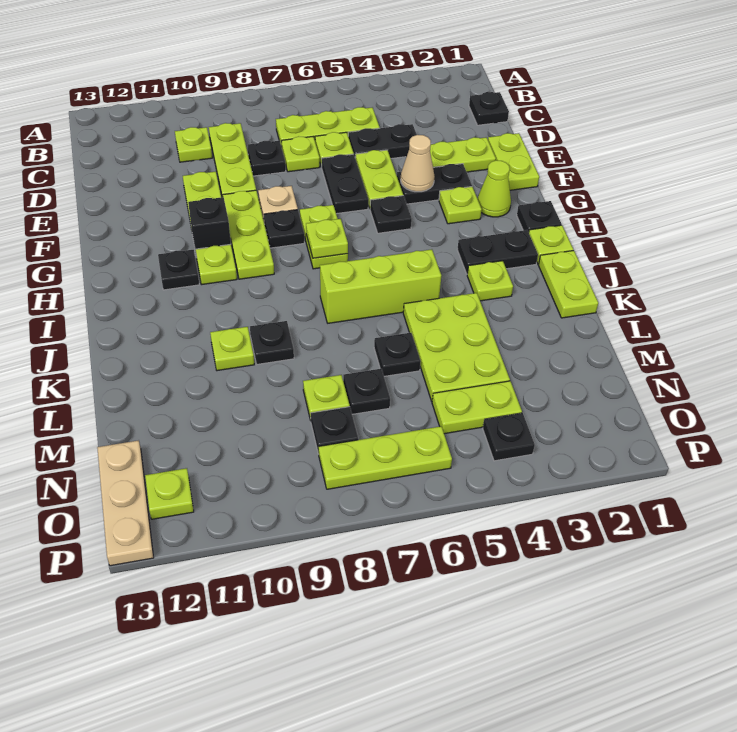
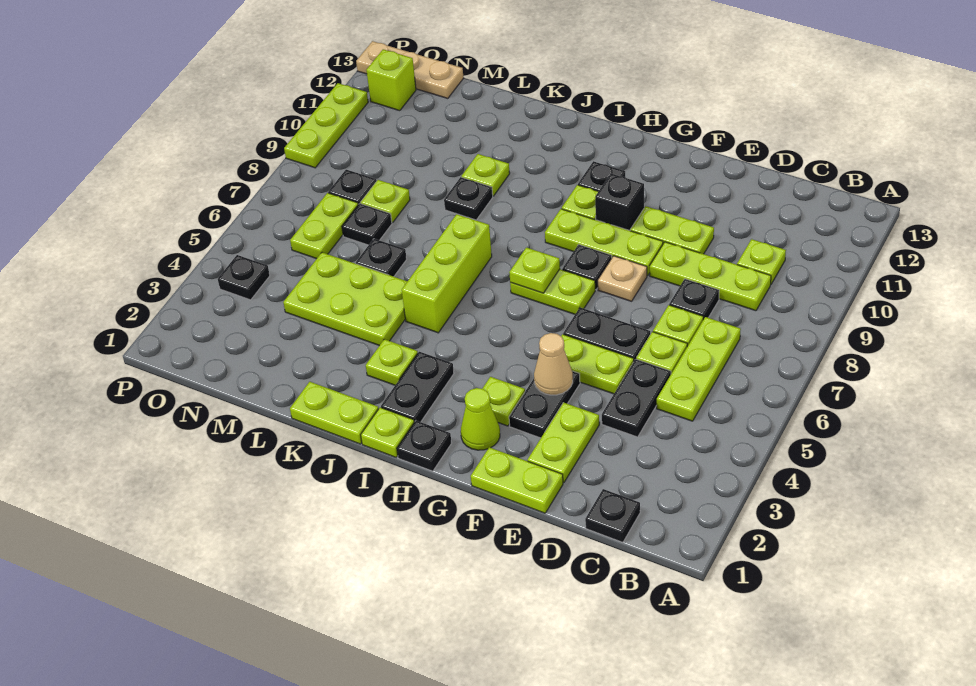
black 1x1 plate [370,196,412,233] -> none
lime 1x2 plate [432,381,522,434] -> lime 1x2 plate moved to [290,193,358,259]
lime 1x3 plate [319,426,452,489] -> lime 1x3 plate moved to [284,83,368,168]
lime 1x1 plate [145,468,194,519] -> lime 1x1 brick [366,49,416,111]

